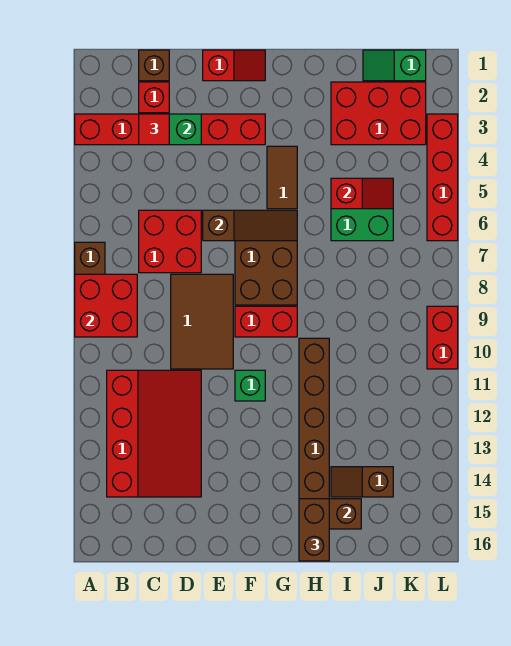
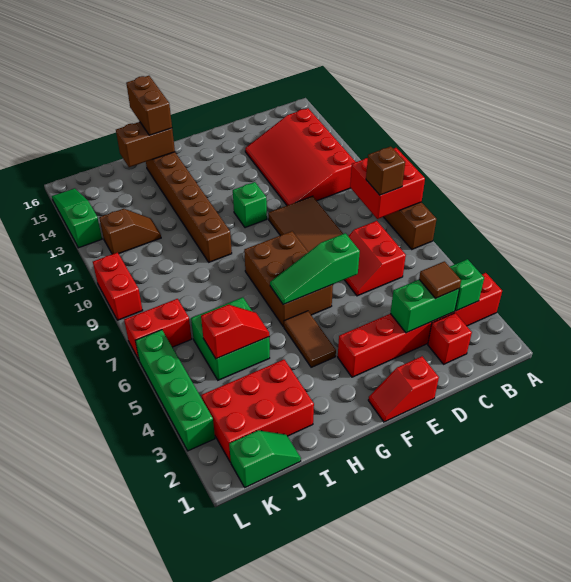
none -> green 1x1 brick [450,259,484,311]
brown 1x1 brick [139,50,169,81] -> brown 1x1 brick moved to [366,146,405,195]
red 1x1 tile [139,114,169,145] -> brown 1x1 tile [419,261,461,299]
red 2x2 brick [139,210,201,273] -> red 2x2 slope [345,221,406,296]
brown 1x3 slope [203,210,297,241] -> green 1x3 slope [270,233,360,305]
red 1x2 brick [235,306,297,337] -> red 1x2 brick moved to [124,299,192,359]
red 1x2 slope [331,178,393,209] -> red 1x2 slope turned to [201,305,269,359]
brown 1x2 slope [331,467,393,497] -> brown 1x2 slope moved to [99,209,161,254]
red 1x4 brick [427,114,458,241] -> green 1x4 brick [135,330,215,451]
none -> green 1x3 slope [52,188,102,248]

